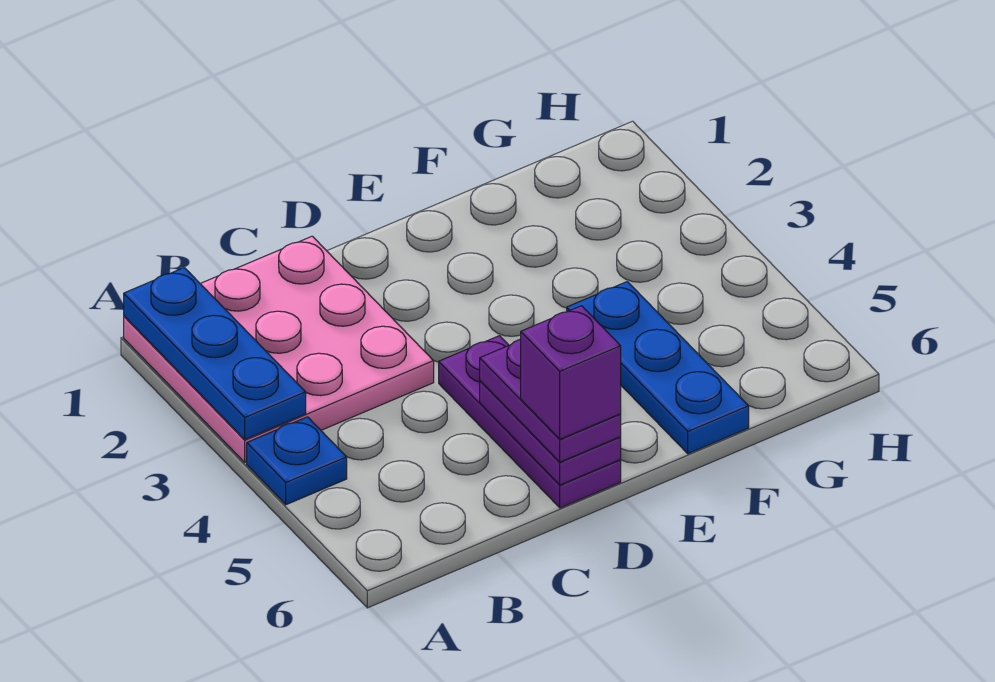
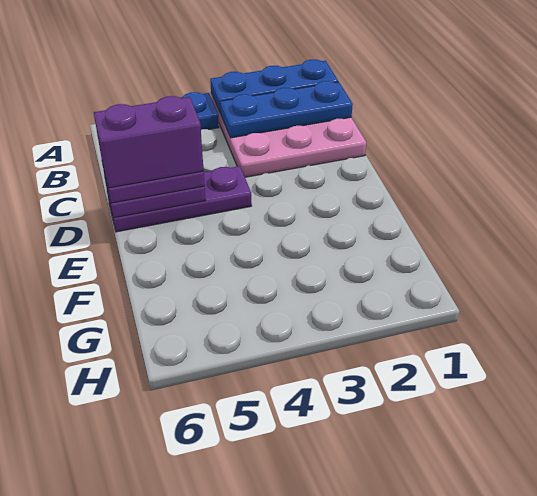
purple 1x1 brick [521,306,621,439] -> purple 1x2 brick [94,96,204,188]
blue 1x3 plate [567,282,749,454] -> blue 1x3 plate moved to [220,81,353,138]

